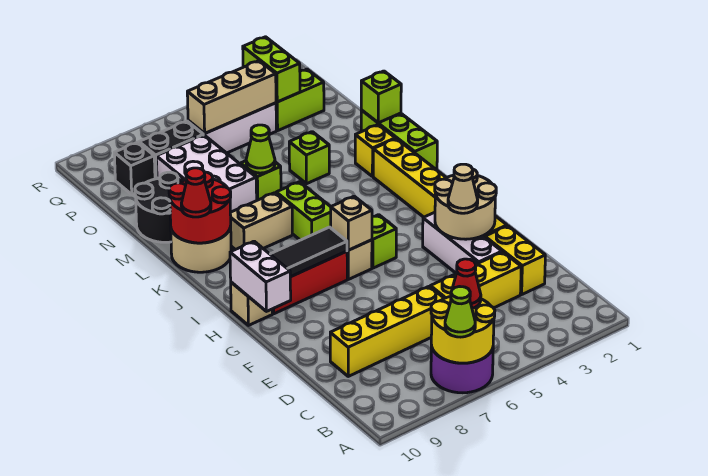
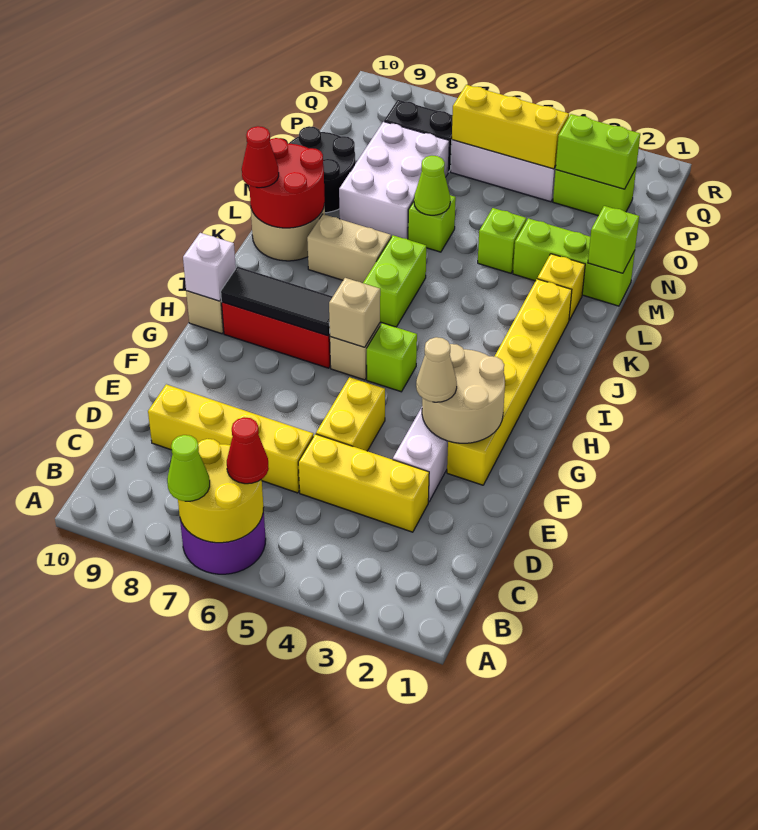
yellow 1x2 brick [485,226,545,294] -> yellow 1x2 brick moved to [316,377,385,451]
white 1x2 brick [230,241,291,311] -> white 1x1 brick [183,233,236,301]
lime 1x3 brick [361,110,437,170] -> lime 1x3 brick turned to [513,218,635,306]
lime 1x2 brick [243,37,300,102] -> lime 1x2 brick turned to [555,114,640,189]
tan 1x3 brick [187,61,276,133] -> yellow 1x3 brick [452,85,569,169]
black 1x1 brick [114,142,155,194] -> none

